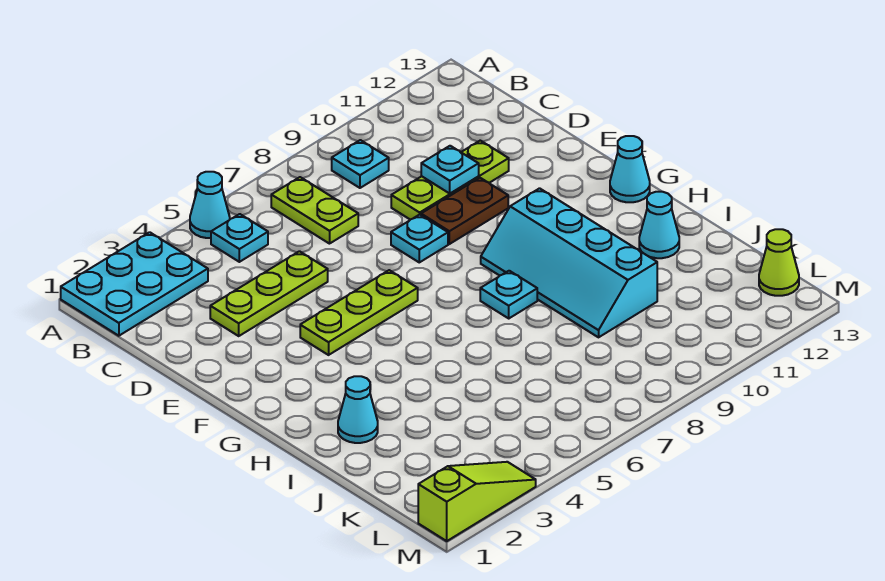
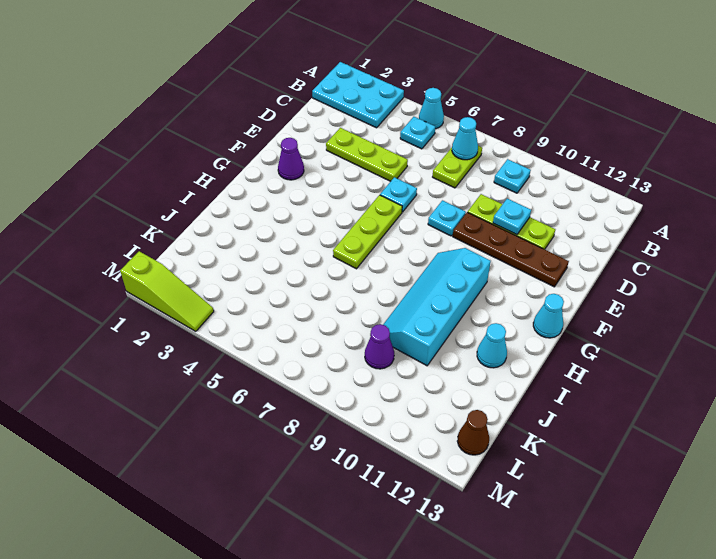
brown 1x2 plate [421,178,508,244] -> brown 1x4 plate [453,212,569,287]
none -> purple 1x1 cone [278,138,304,180]
lime 1x3 plate [300,270,418,355] -> lime 1x3 plate turned to [333,195,402,269]
cyan 1x1 plate [480,271,537,318] -> cyan 1x1 plate moved to [380,177,417,212]
cyan 1x1 cone [338,376,378,443] -> cyan 1x1 cone moved to [452,117,478,160]
none -> purple 1x1 cone [365,324,394,369]
lime 1x1 cone [759,229,799,296] -> brown 1x1 cone [457,410,489,455]

